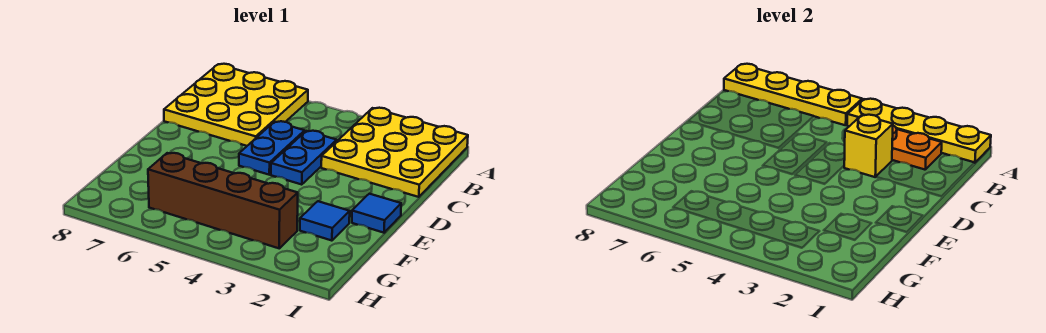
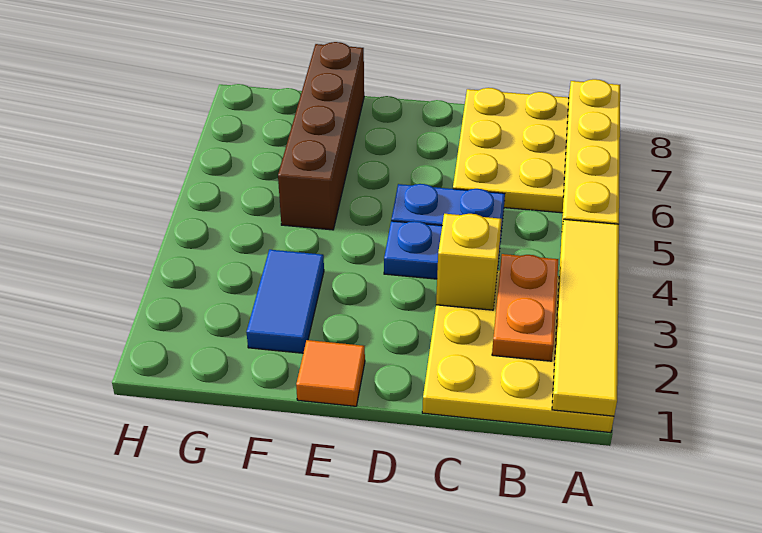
yellow 1x4 plate [847,99,991,163] -> yellow 1x4 tile [552,219,619,416]
blue 1x1 tile [352,194,401,233] -> orange 1x1 tile [296,340,365,406]
blue 1x1 tile [300,201,350,241] -> blue 1x2 tile [246,250,324,353]
brown 1x4 brick [148,153,298,248] -> brown 1x4 brick moved to [278,42,364,230]

